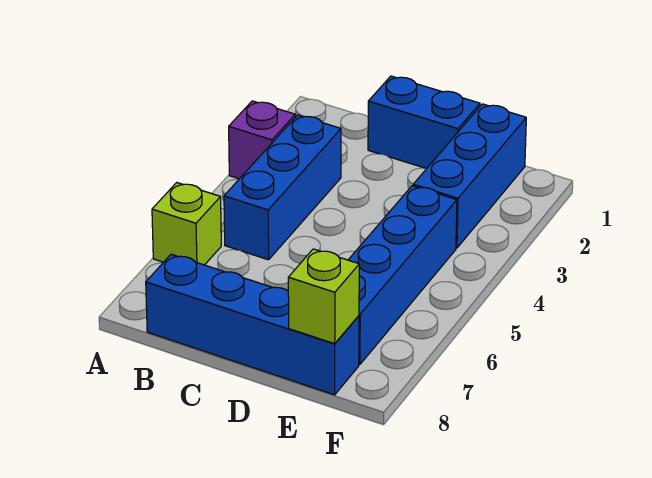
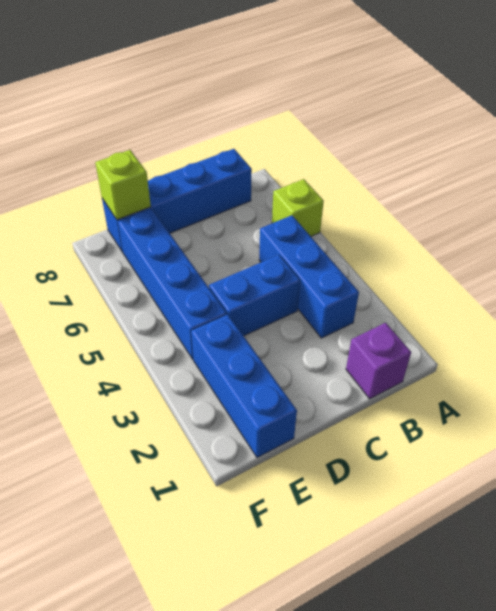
purple 1x1 brick [229,101,295,179] -> purple 1x1 brick moved to [346,323,411,399]
blue 1x2 brick [368,76,480,168] -> blue 1x2 brick moved to [209,255,300,336]

